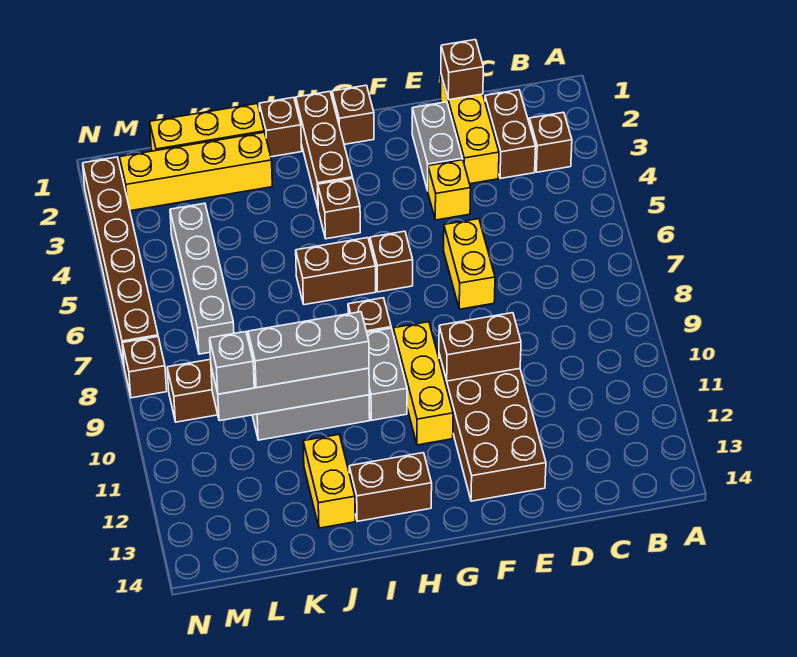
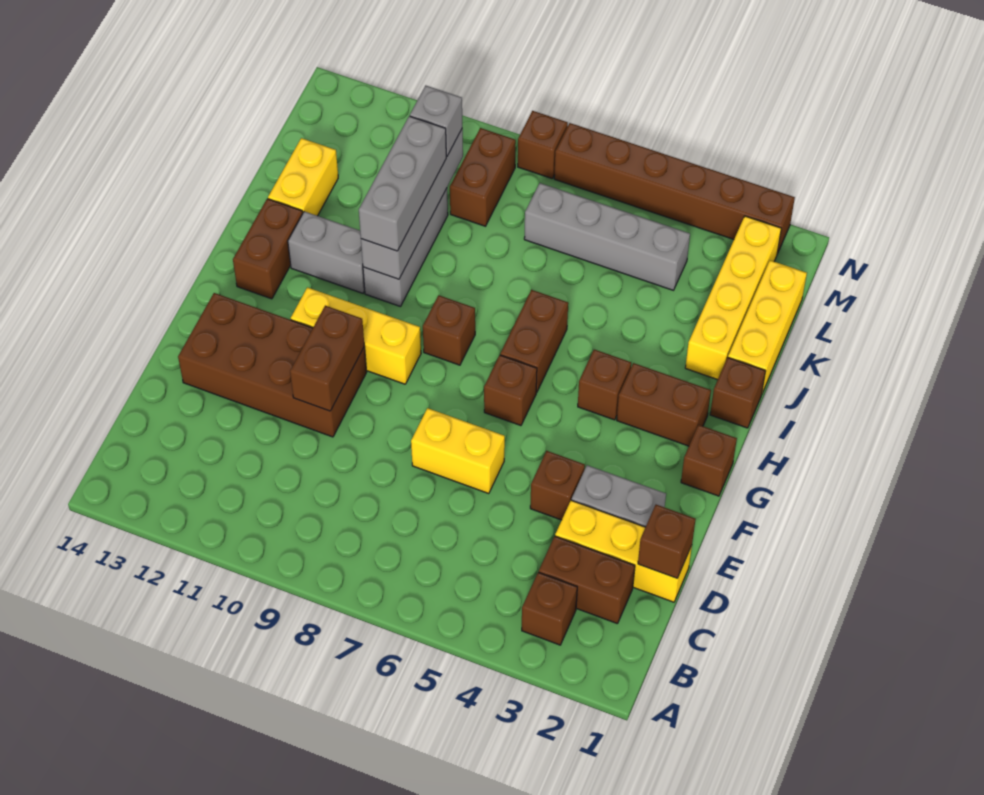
yellow 1x1 brick [428,160,471,220] -> brown 1x1 brick [530,451,585,520]
brown 1x3 brick [296,91,353,207] -> brown 1x2 brick [617,363,711,446]
grey 1x2 brick [367,328,407,420] -> grey 1x2 brick moved to [288,211,365,293]
yellow 1x2 brick [303,435,355,528] -> yellow 1x2 brick turned to [268,138,338,216]

